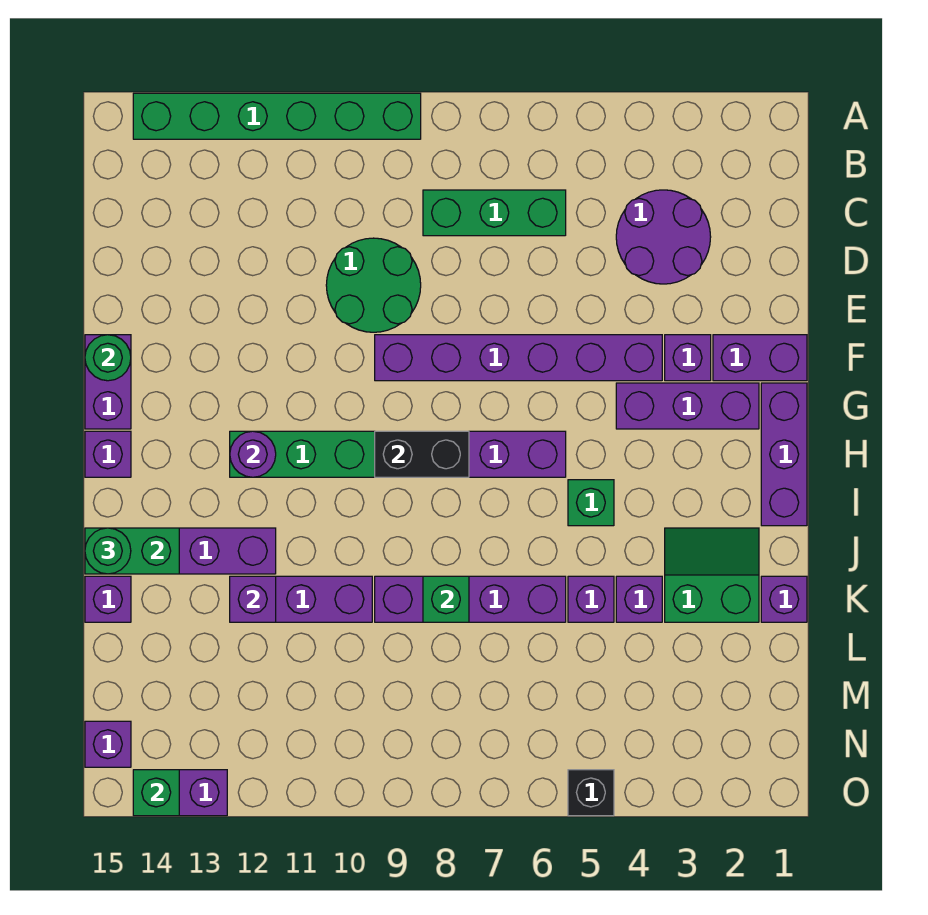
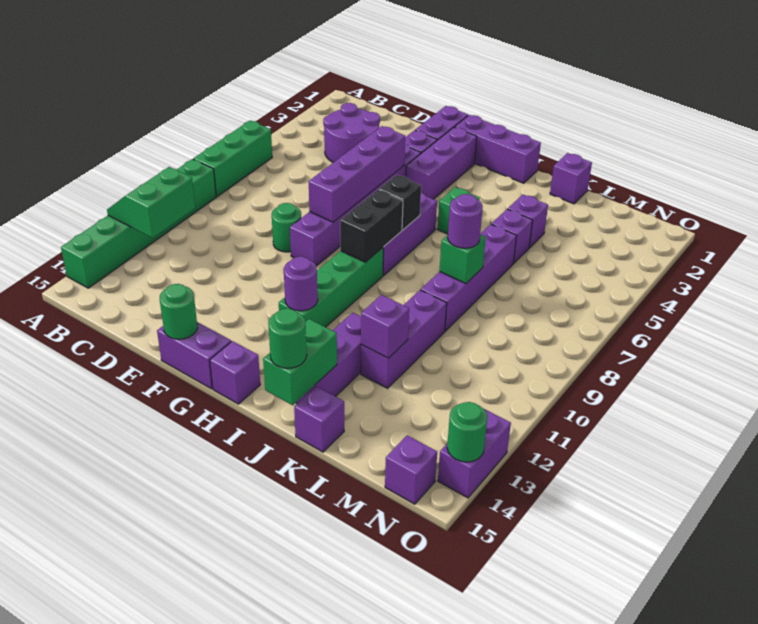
green 1x3 brick [423,190,566,236] -> green 1x3 brick moved to [194,121,272,196]
green 2x2 round brick [326,238,421,332] -> green 1x1 round brick [272,203,301,252]
none -> purple 1x4 brick [309,126,405,222]
green 2x2 slope [665,528,759,622] -> green 2x2 slope moved to [107,167,195,238]
none -> purple 1x1 round brick [448,194,483,248]
black 1x1 brick [568,770,614,816] -> black 1x1 brick moved to [379,175,421,230]
green 1x1 brick [133,770,179,816] -> green 1x1 round brick [447,402,488,462]

